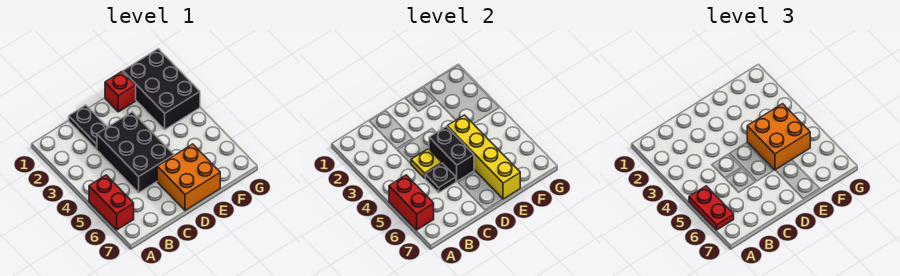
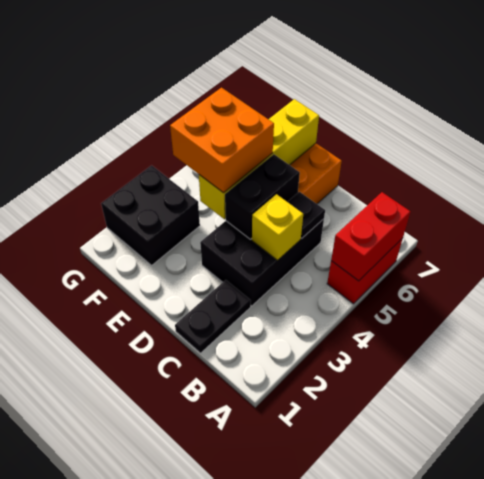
red 1x2 plate [689,186,734,230] -> none
yellow 1x1 plate [411,149,442,178] -> yellow 1x1 brick [252,194,303,261]
red 1x1 brick [105,72,136,112] -> none
black 2x3 brick [123,49,200,129] -> black 2x2 brick [101,165,200,265]

